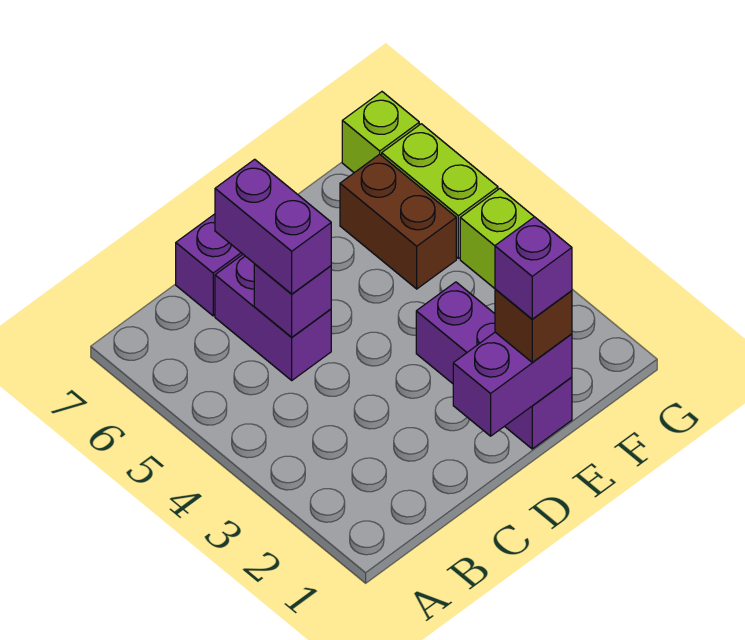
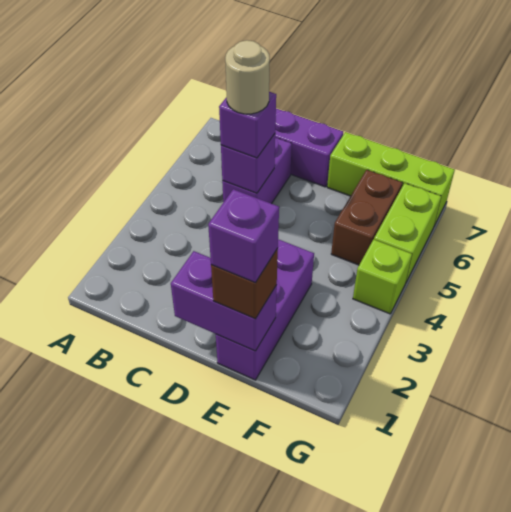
purple 1x2 brick [215,159,331,294] -> purple 1x1 brick [219,92,276,158]
none -> tan 1x1 round brick [225,40,270,114]
lime 1x1 brick [342,92,419,173] -> lime 1x3 brick [327,132,455,226]

